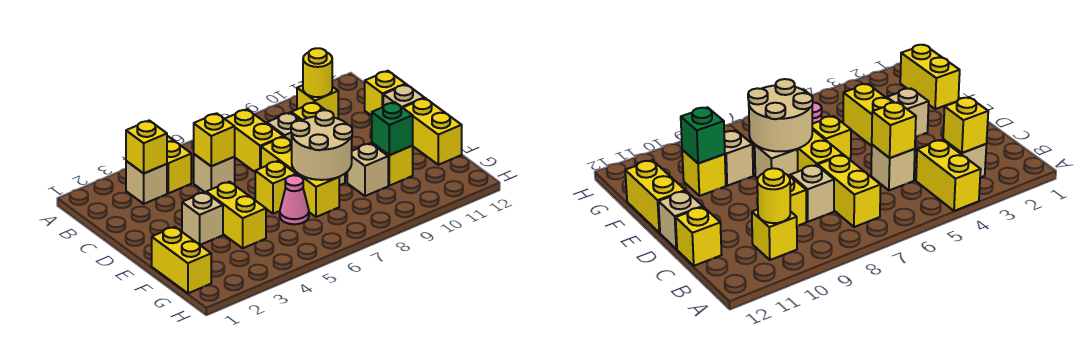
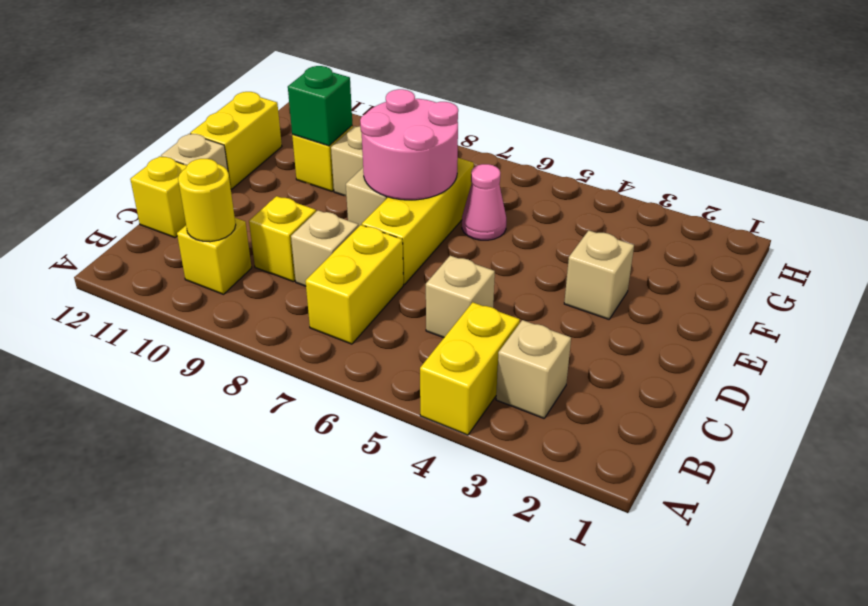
yellow 1x1 brick [126,121,167,173] -> none
yellow 1x1 brick [194,113,235,166] -> none
yellow 1x2 brick [206,182,266,248] -> none
yellow 1x1 brick [255,161,296,214] -> none
tan 2x2 round brick [291,110,352,180] -> pink 2x2 round brick [360,89,458,200]
yellow 1x2 brick [152,227,211,293] -> none

